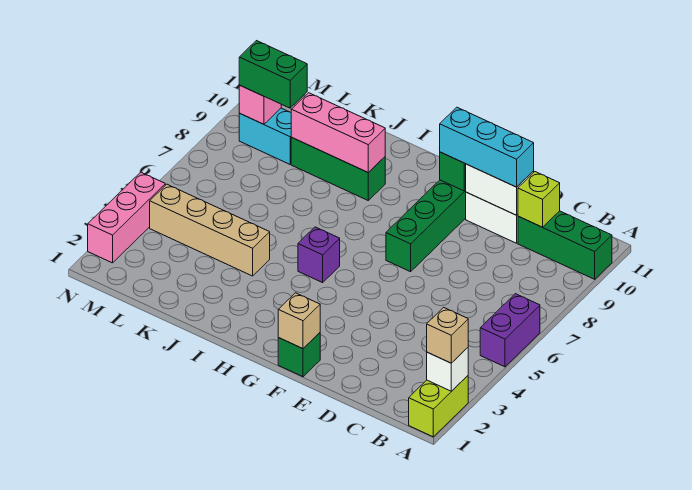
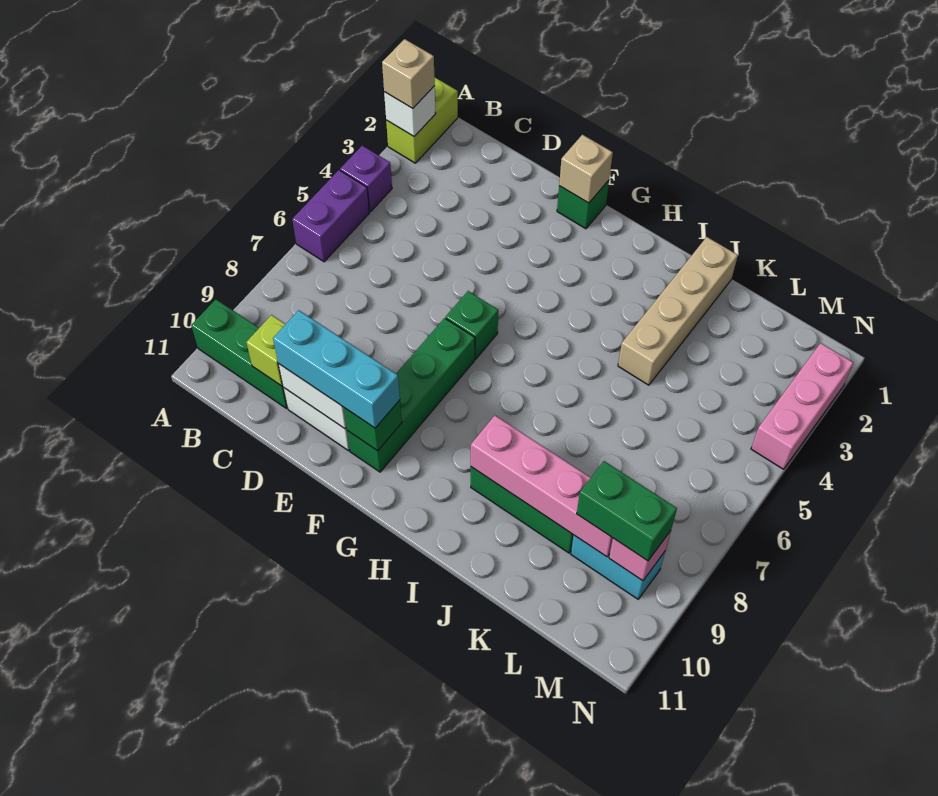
none -> green 1x1 brick [446,291,498,359]
purple 1x1 brick [298,227,340,283] -> purple 1x1 brick moved to [340,146,392,212]
pink 1x3 brick [291,93,385,173] -> pink 1x4 brick [471,415,613,557]
tan 1x4 brick [150,184,270,276] -> tan 1x4 brick turned to [618,237,738,385]

